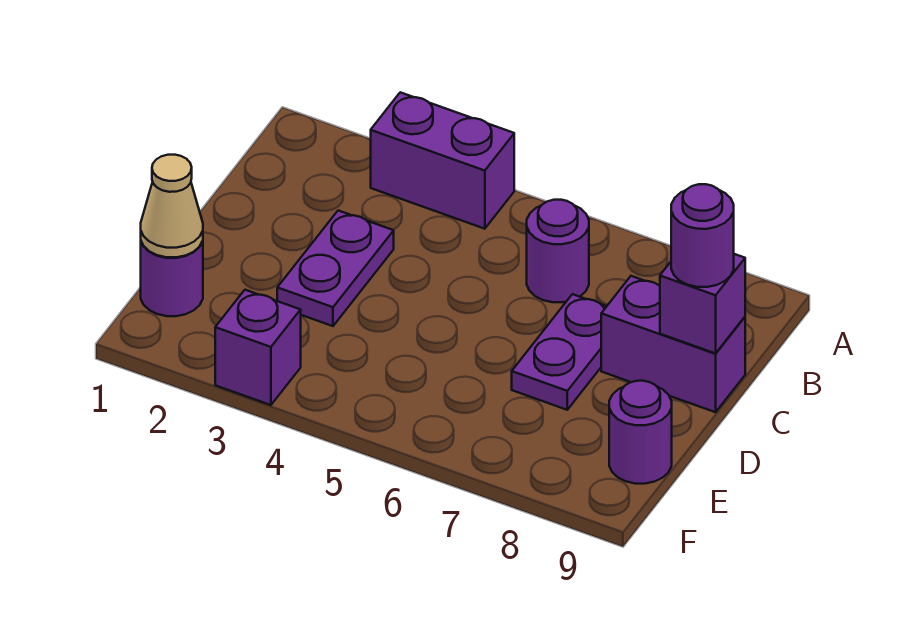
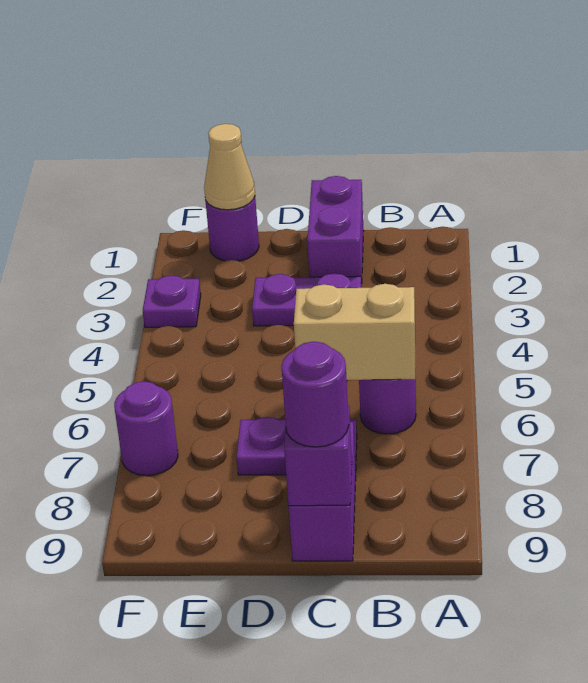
purple 1x2 brick [371,92,514,229] -> purple 1x2 brick moved to [307,176,364,287]
none -> tan 1x2 brick [294,284,415,380]
purple 1x1 round brick [609,381,672,484] -> purple 1x1 round brick moved to [114,381,178,476]
purple 1x1 brick [215,290,301,405] -> purple 1x1 plate [143,275,201,327]

